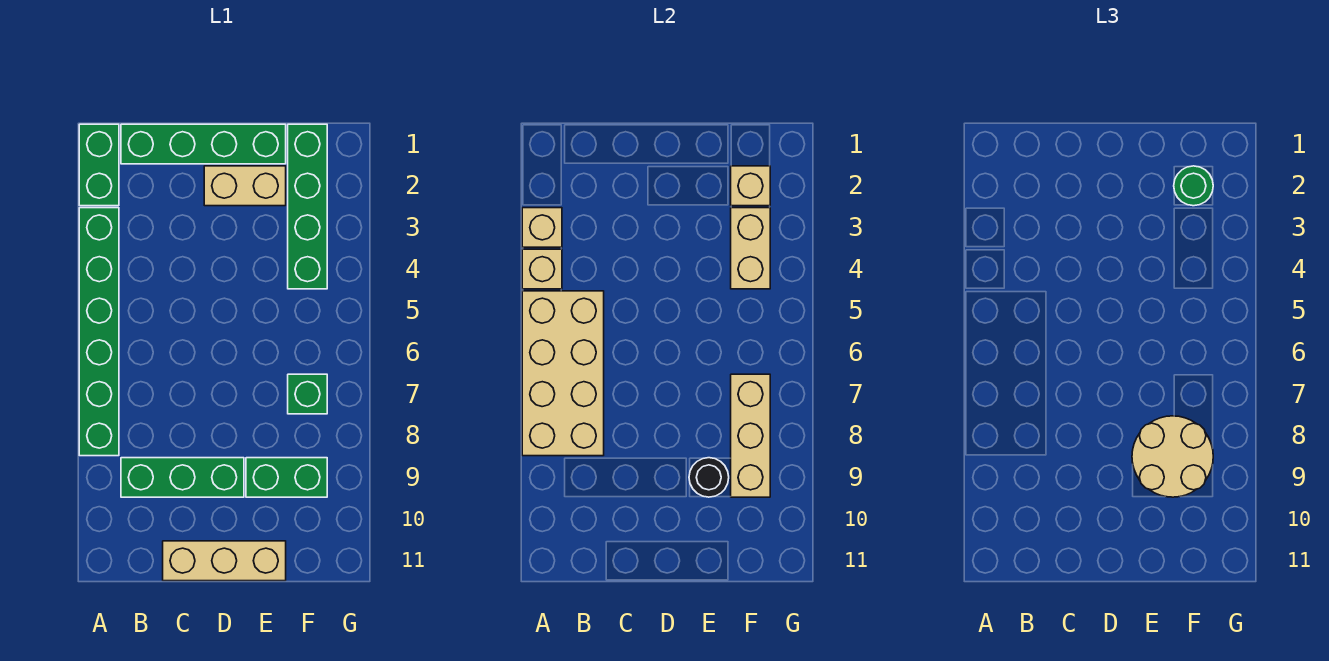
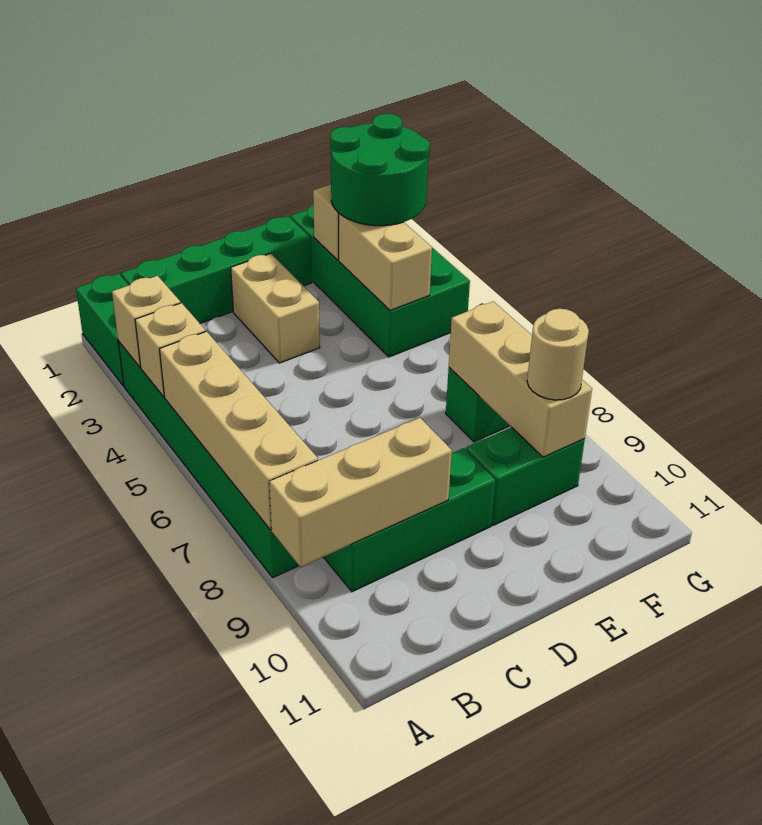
tan 2x4 brick [522,291,604,456] -> tan 1x4 brick [160,331,318,530]
tan 1x3 brick [163,541,286,581] -> tan 1x3 brick moved to [269,418,452,567]
tan 1x2 brick [204,166,286,206] -> tan 1x2 brick turned to [231,253,320,363]
tan 2x2 round brick [1132,416,1213,497] -> tan 1x1 round brick [527,309,589,400]
black 1x1 round brick [689,458,729,497] -> none
green 1x4 brick [288,124,327,289] -> green 2x4 brick [290,205,470,357]
green 1x1 round brick [1174,166,1213,206] -> green 2x2 round brick [330,114,430,226]

